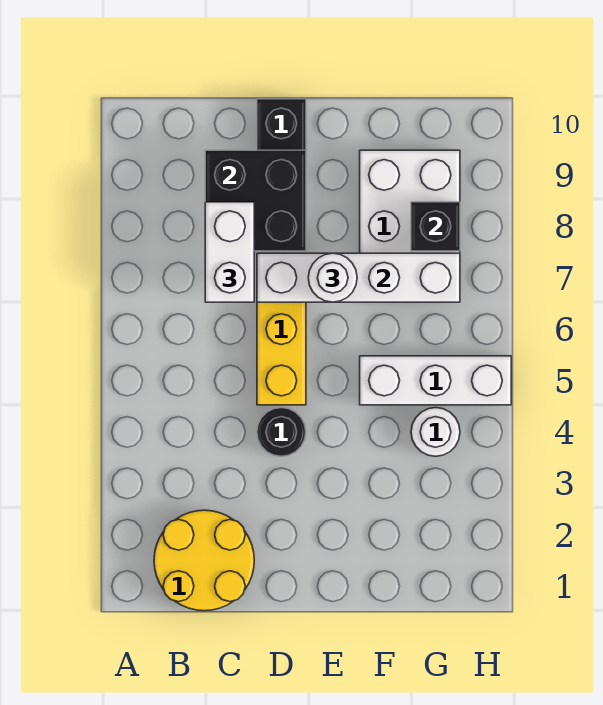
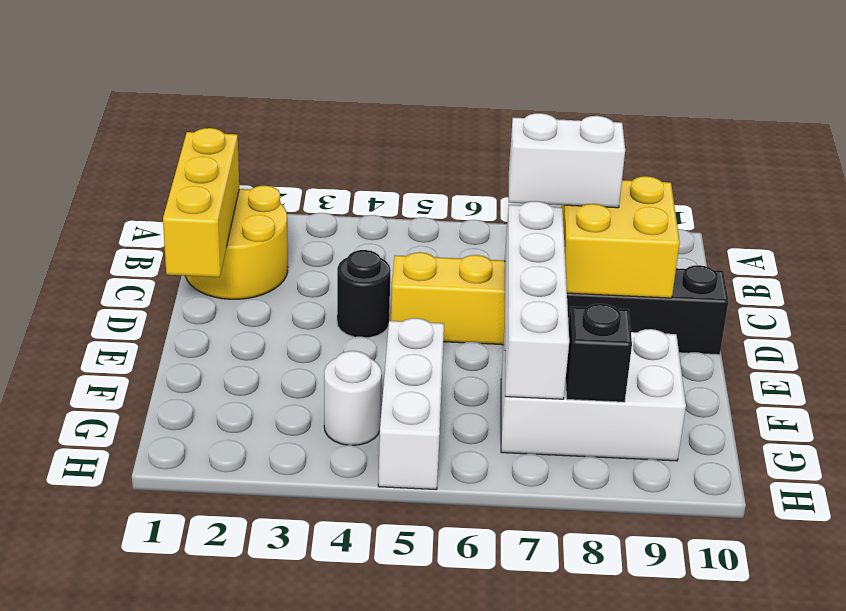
none -> yellow 1x3 brick [163,128,239,277]
black 2x2 brick [205,150,306,251] -> yellow 2x2 brick [561,176,680,298]
white 1x1 round brick [308,253,357,302] -> none

